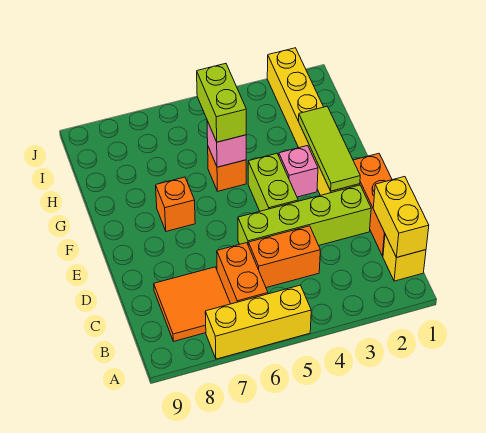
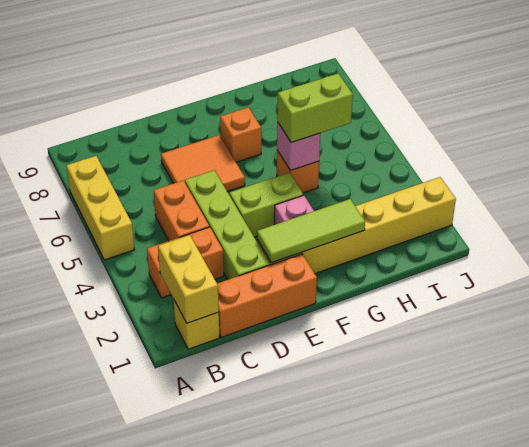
yellow 1x2 brick [373,177,429,258] -> yellow 1x2 brick turned to [158,235,219,323]
orange 1x2 brick [217,243,268,304] -> orange 1x2 brick moved to [147,227,224,298]
orange 2x2 tile [154,267,230,341] -> orange 2x2 tile moved to [161,135,245,191]

